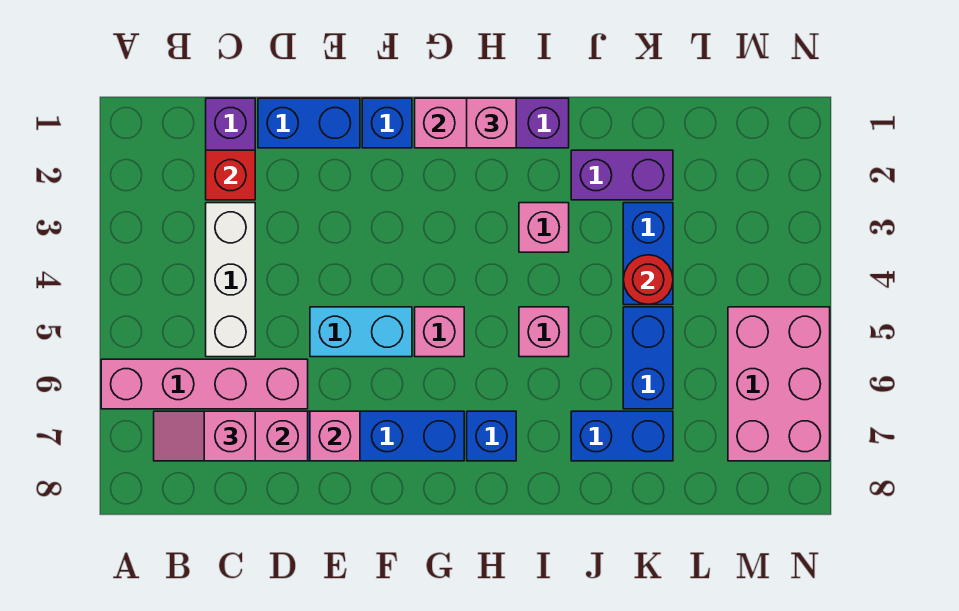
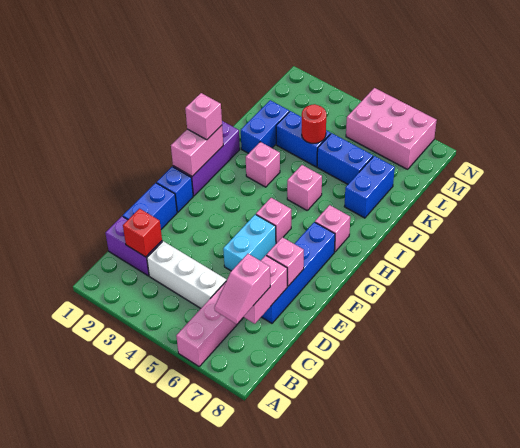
blue 1x1 brick [467,411,516,461] -> pink 1x1 brick [315,205,350,252]
purple 1x2 brick [571,150,673,200] -> blue 1x2 brick [241,100,289,153]

